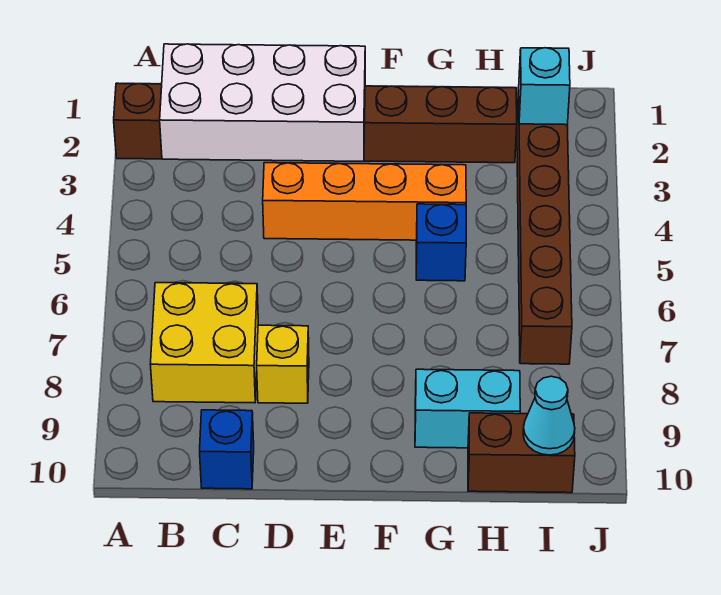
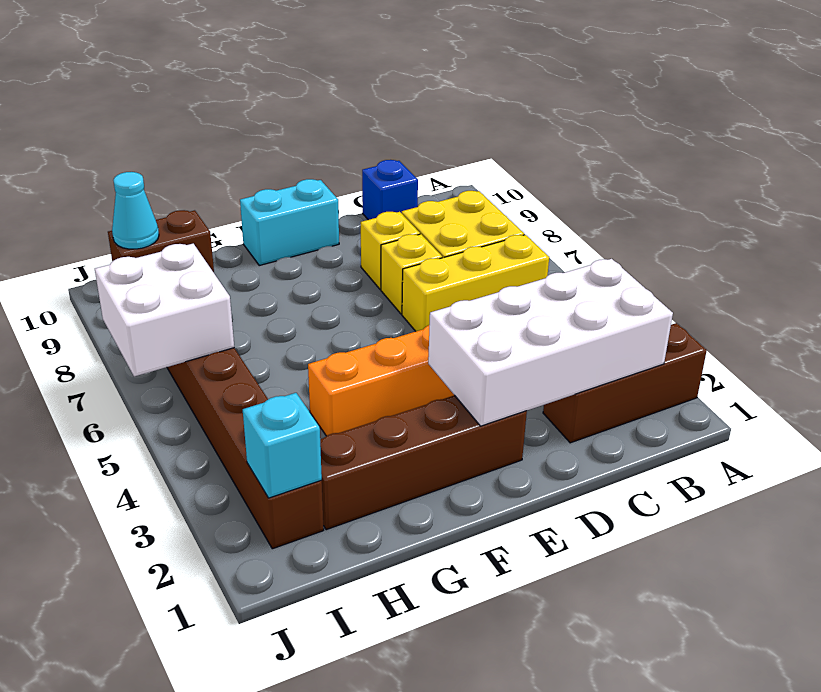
none -> yellow 1x3 brick [402,235,549,331]
none -> yellow 1x1 brick [381,234,442,314]
blue 1x1 brick [416,204,466,281] -> none
cyan 1x2 brick [415,369,520,448] -> cyan 1x2 brick moved to [240,179,339,265]
none -> white 2x2 brick [95,244,234,376]

